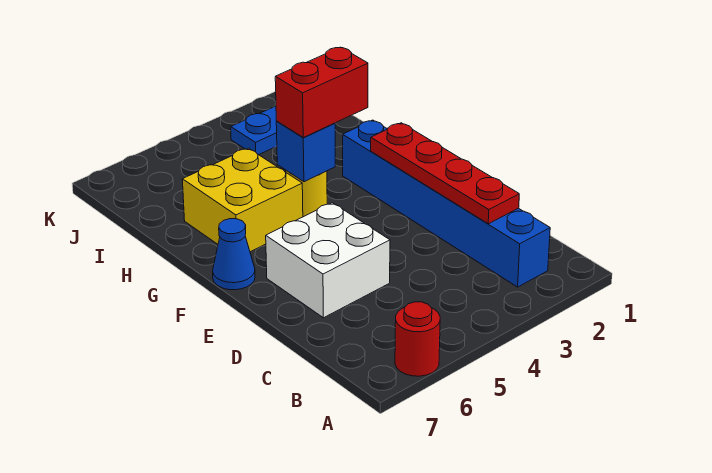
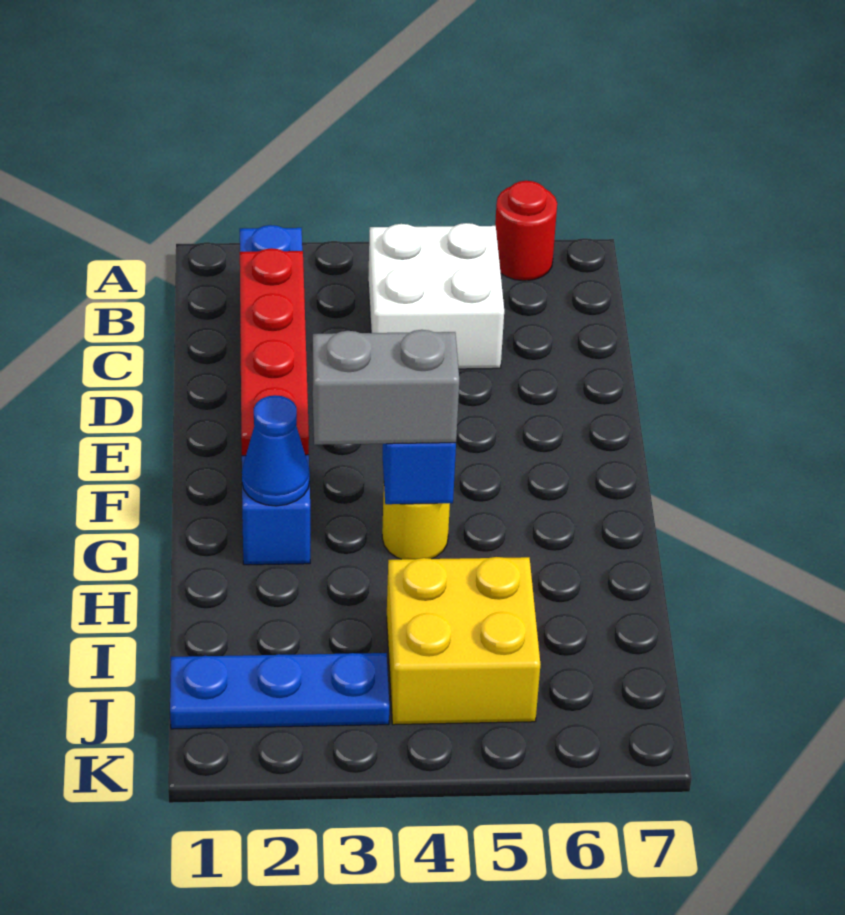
white 2x2 brick [266,203,390,318] -> white 2x2 brick moved to [368,223,504,369]
blue 1x1 cone [213,219,255,290] -> blue 1x1 cone moved to [242,395,310,506]
red 1x2 brick [275,47,368,138] -> grey 1x2 brick [312,330,459,445]
yellow 2x2 brick [182,148,303,252] -> yellow 2x2 brick moved to [387,557,540,725]

